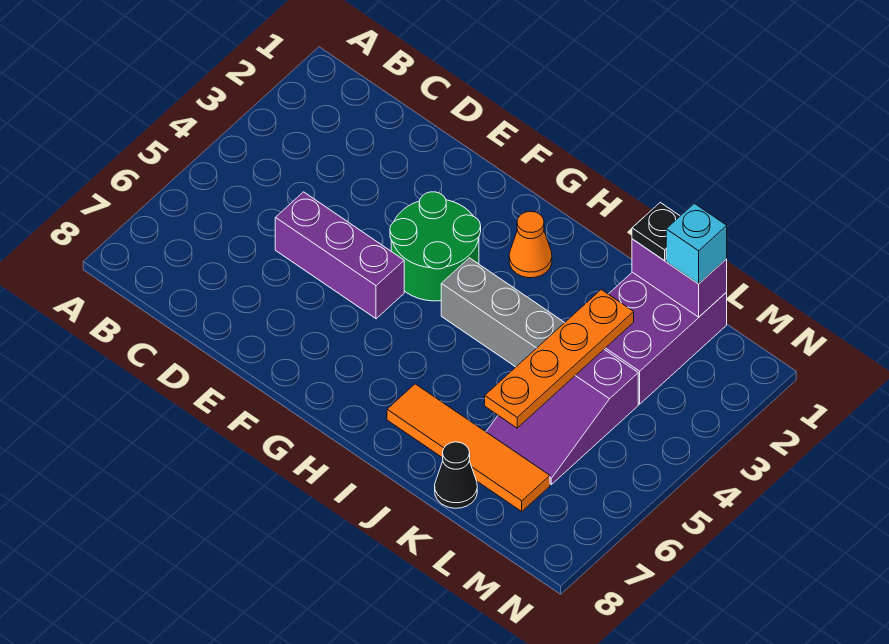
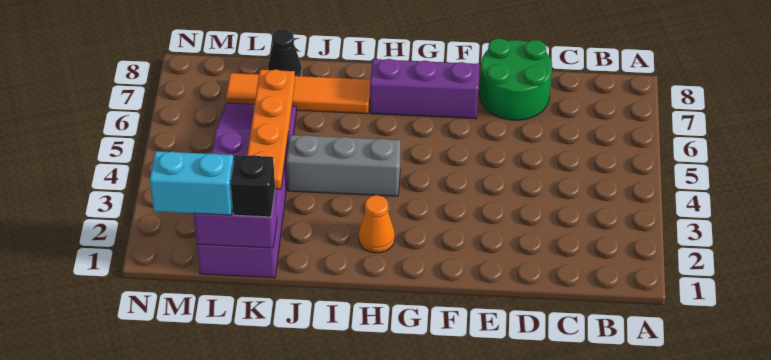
purple 1x3 brick [275,192,404,319] -> purple 1x3 brick moved to [370,59,479,119]
green 2x2 round brick [390,192,481,301] -> green 2x2 round brick moved to [480,38,552,120]
black 1x1 plate [632,203,680,261] -> black 1x1 brick [231,155,275,217]
cyan 1x1 brick [666,203,727,284] -> cyan 1x2 brick [150,151,234,215]

